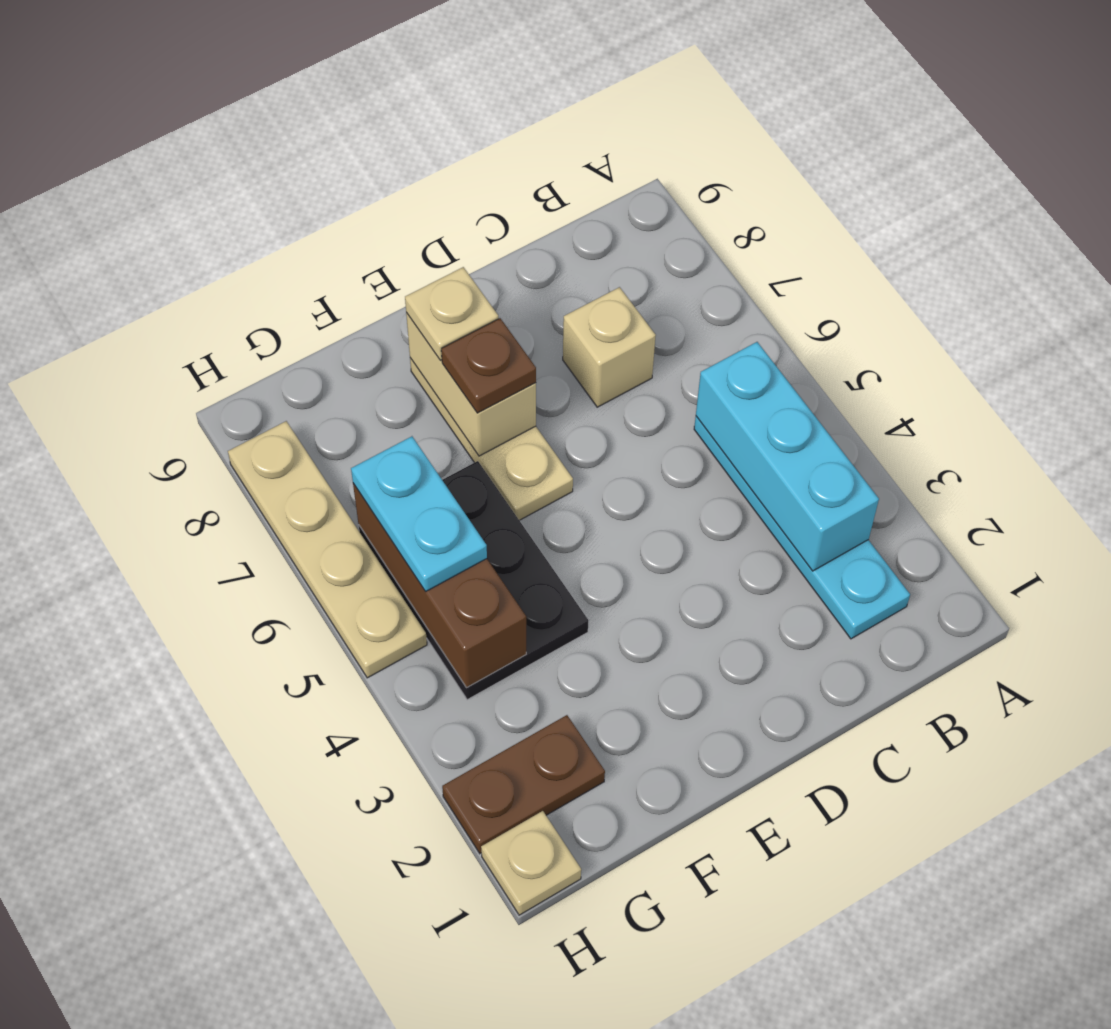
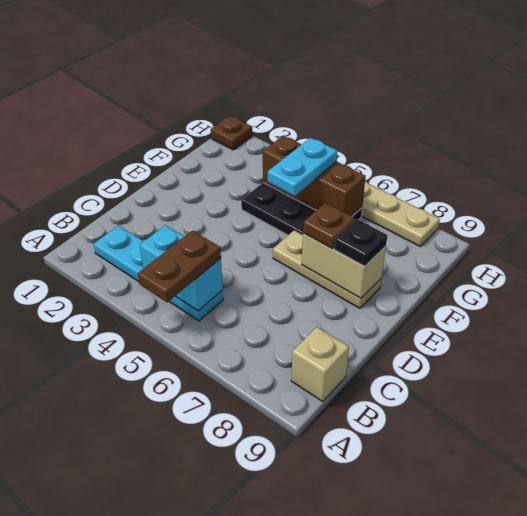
cyan 1x3 brick [696,342,879,571] -> cyan 1x2 brick [140,225,223,311]
tan 1x1 brick [563,287,656,407] -> tan 1x1 brick moved to [291,327,349,401]
tan 1x1 plate [405,267,499,361] -> black 1x1 plate [334,219,387,266]
brown 1x2 plate [442,715,605,853] -> brown 1x2 plate moved to [138,231,221,302]
cyan 1x2 plate [351,436,487,591] -> cyan 1x2 plate turned to [268,138,337,196]
tan 1x1 plate [481,811,581,915] -> brown 1x1 plate [211,116,252,150]

